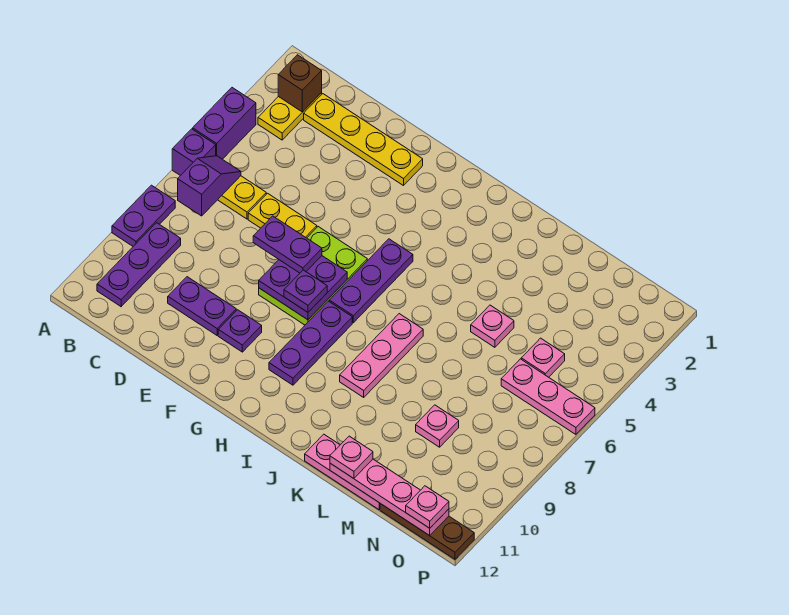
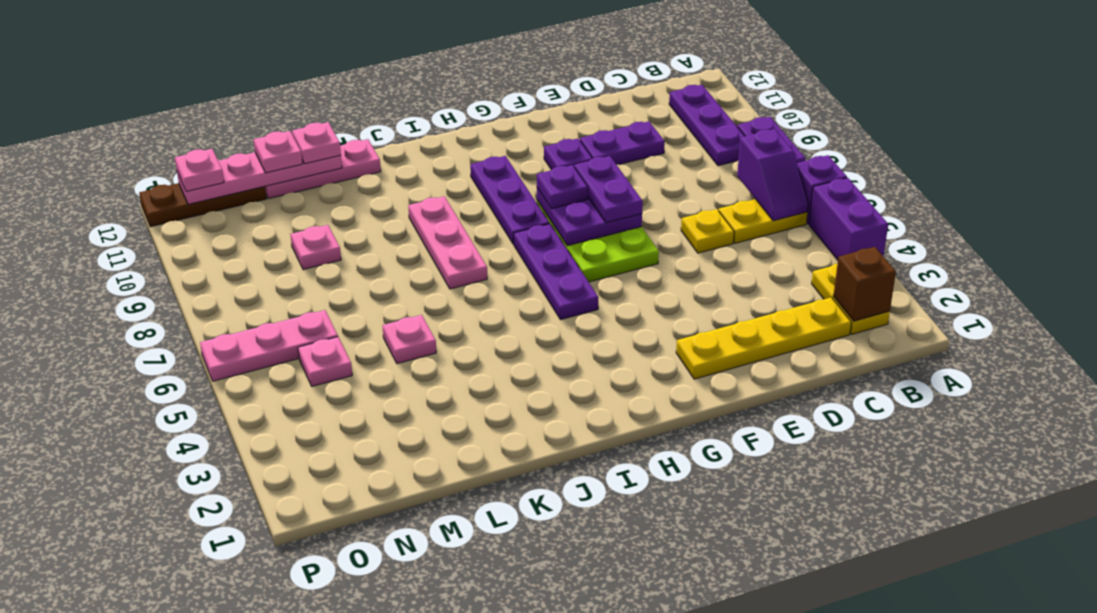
yellow 1x2 plate [248,193,317,238] -> yellow 1x1 plate [681,209,734,253]
purple 1x2 plate [253,216,322,273] -> purple 1x2 plate turned to [574,156,643,223]
none -> pink 1x1 plate [254,131,302,173]

